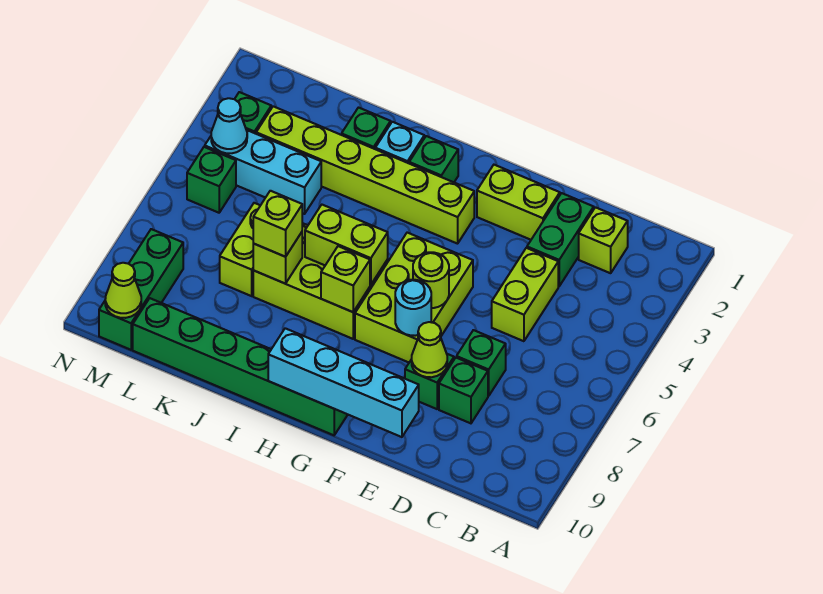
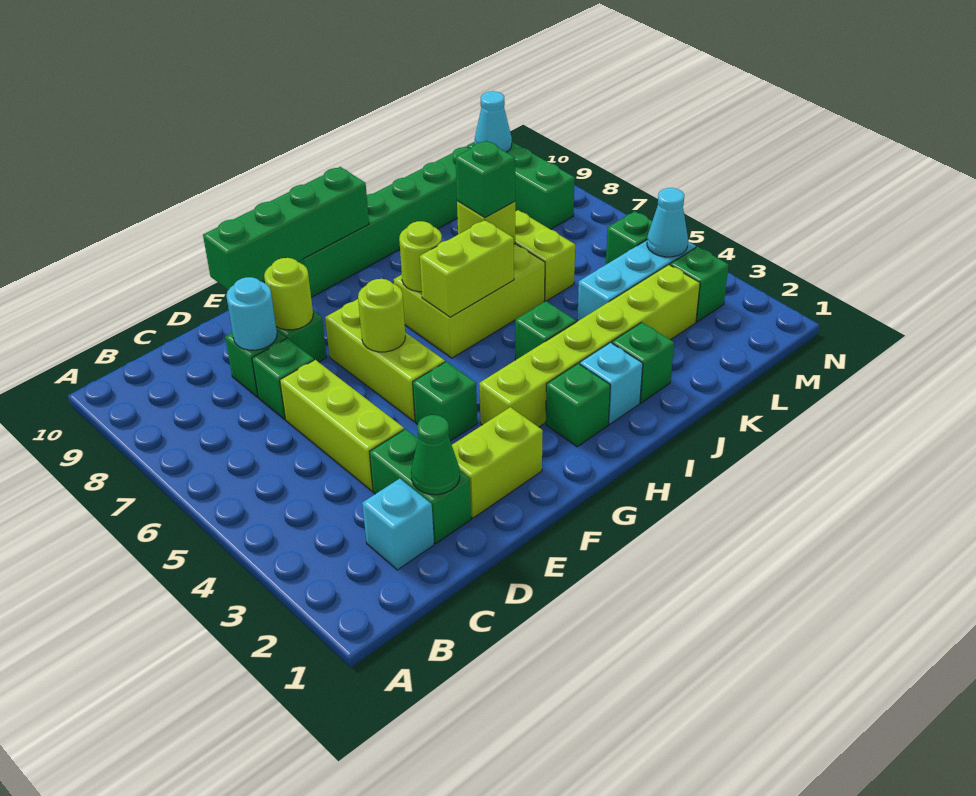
lime 1x1 brick [579,207,628,273] -> cyan 1x1 brick [362,479,434,570]
none -> green 1x1 cone [411,415,460,495]
lime 1x2 brick [492,248,558,341] -> lime 1x3 brick [280,360,404,491]
lime 1x1 cone [412,322,447,377] -> lime 1x1 round brick [264,258,313,330]
cyan 1x4 brick [268,328,419,437] -> green 1x4 brick [203,167,369,290]
none -> green 1x1 brick [413,362,477,441]
lime 2x3 brick [355,233,473,362] -> lime 1x3 brick [325,299,445,421]
cyan 1x1 round brick [395,280,431,336] -> cyan 1x1 round brick moved to [226,277,277,350]
lime 1x1 brick [321,246,370,312] -> lime 1x1 round brick [399,221,442,292]
none -> green 1x1 brick [515,301,576,360]
lime 1x1 brick [253,191,302,257] -> green 1x1 brick [455,141,515,218]
lime 1x1 cone [105,263,141,318] -> cyan 1x1 cone [475,91,512,152]

